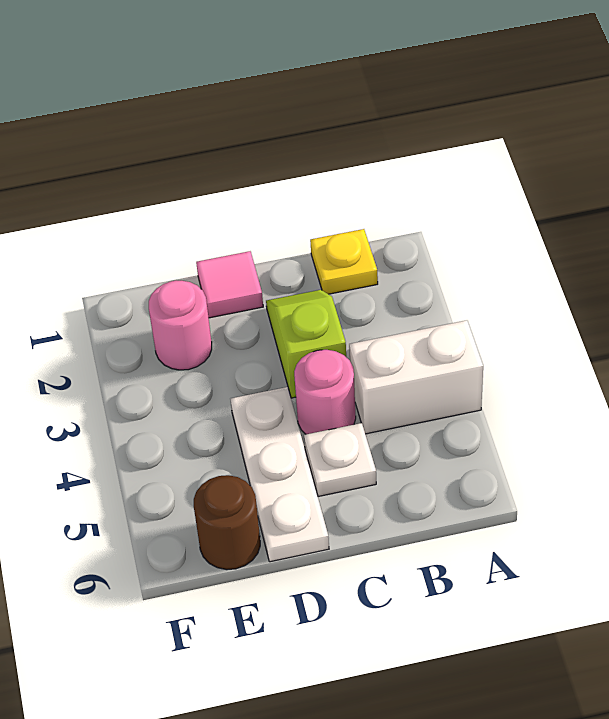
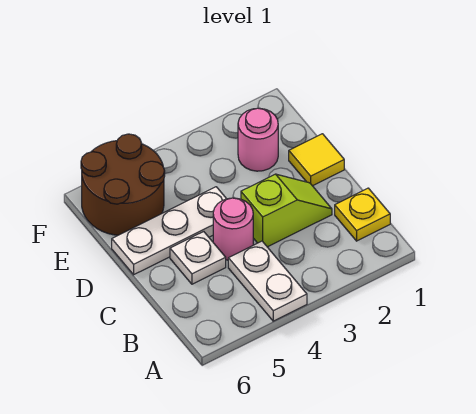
white 1x2 brick [349,320,483,434] -> white 1x2 plate [228,241,307,321]
pink 1x1 tile [196,251,263,318] -> yellow 1x1 tile [289,134,344,186]
brown 1x1 round brick [194,475,260,570] -> brown 2x2 round brick [81,134,165,235]

